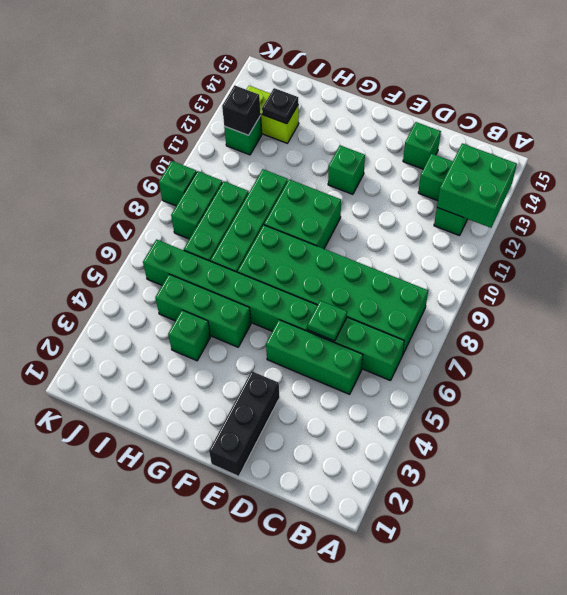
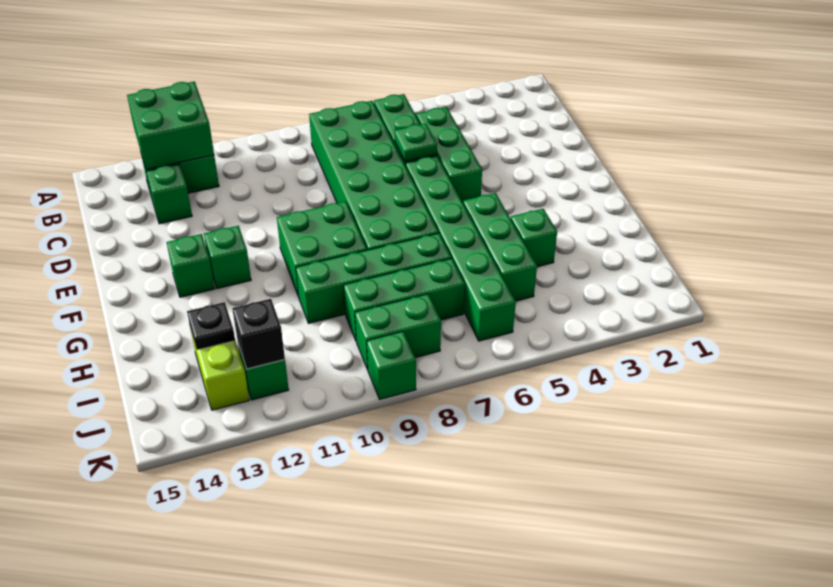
green 1x1 brick [403,122,441,169] -> green 1x1 brick moved to [166,234,215,297]
black 1x3 brick [209,371,280,476] -> none

